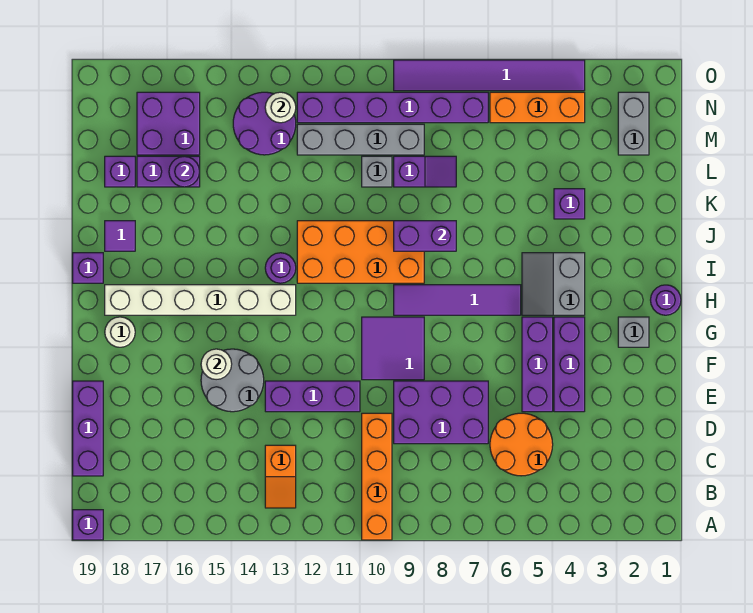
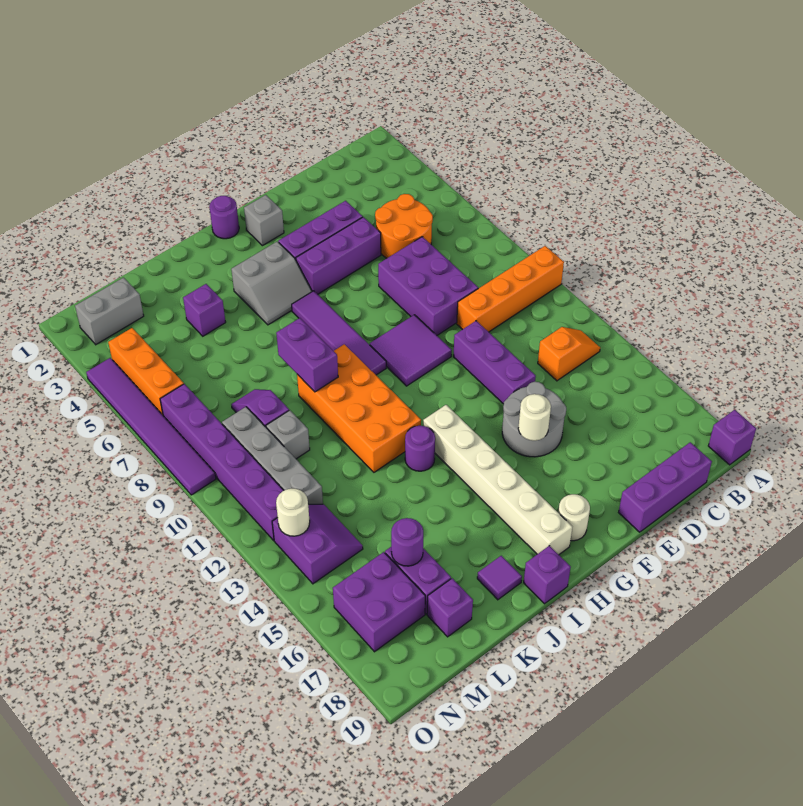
purple 2x2 round brick [233,92,296,155] -> purple 2x2 slope [272,504,363,584]

